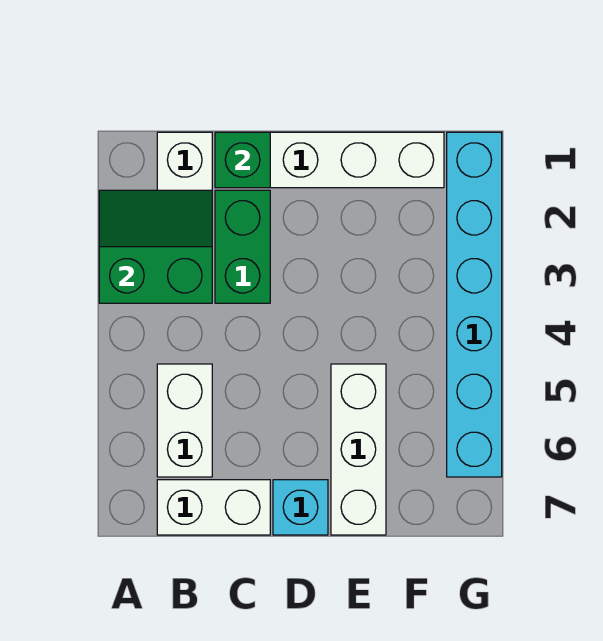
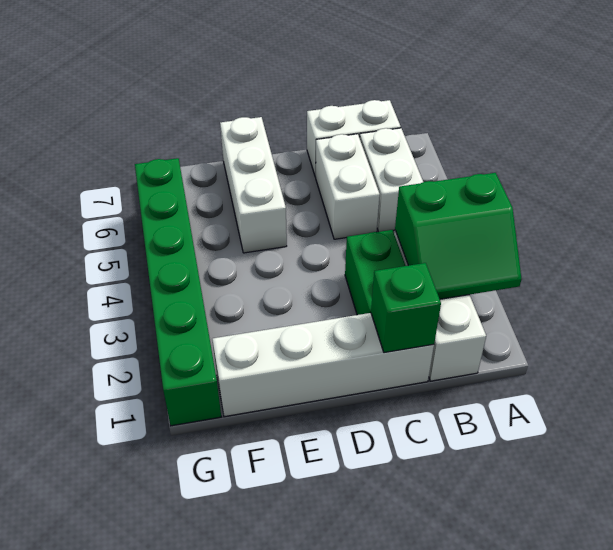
none -> white 1x2 brick [316,134,380,239]
cyan 1x1 brick [273,480,328,535] -> none
cyan 1x6 brick [447,132,502,477] -> green 1x6 brick [135,158,221,426]

